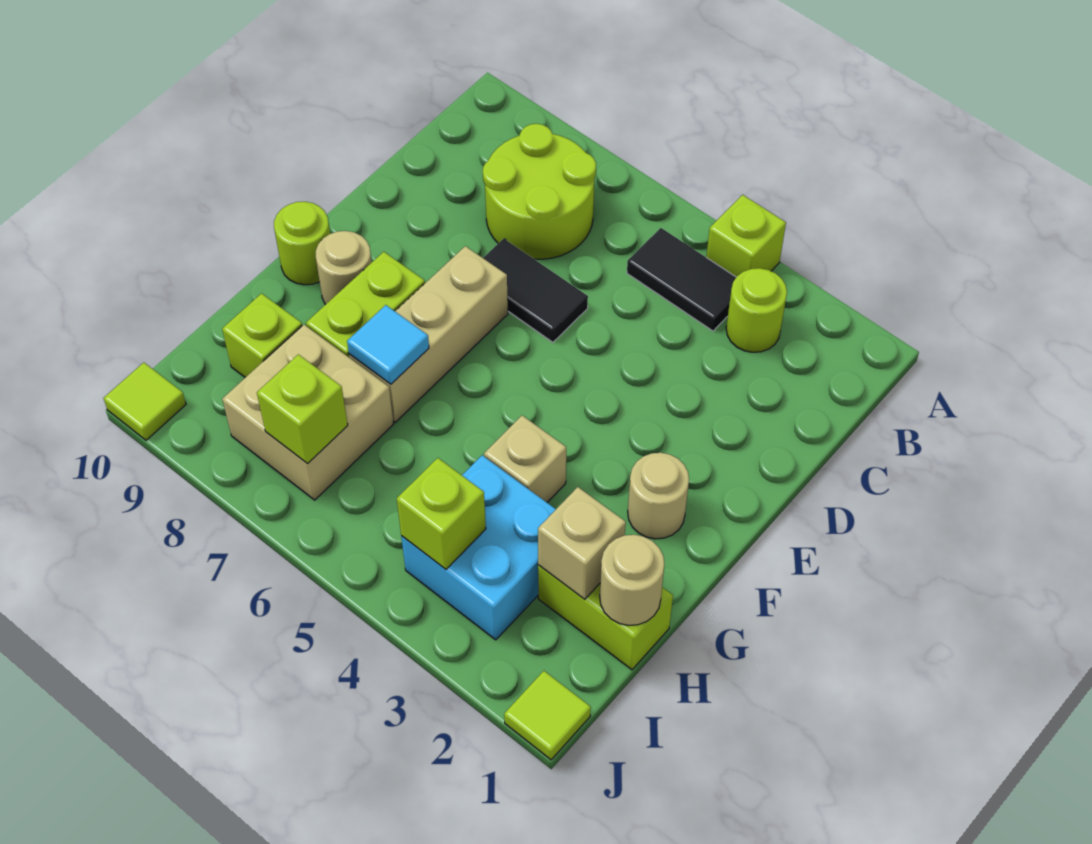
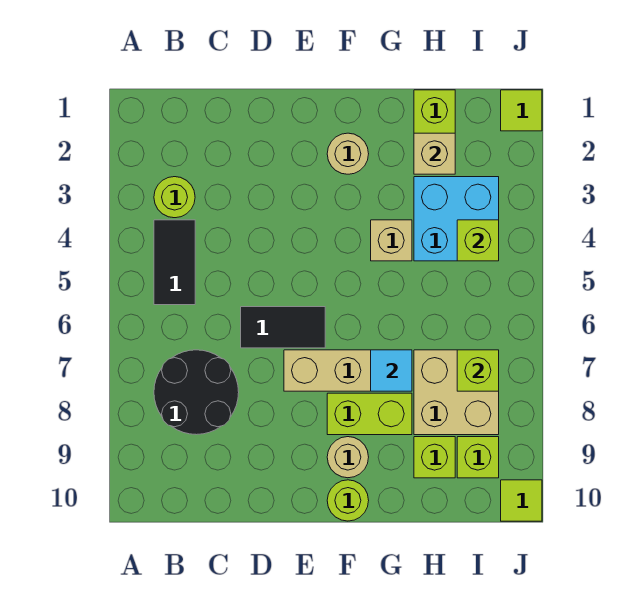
lime 1x1 brick [706,195,786,277] -> lime 1x1 brick moved to [457,437,499,478]
lime 2x2 round brick [483,124,596,259] -> black 2x2 round brick [154,350,239,435]
black 1x2 tile [483,239,588,342] -> black 1x2 tile turned to [241,307,325,348]
tan 1x1 round brick [600,535,664,626] -> none

